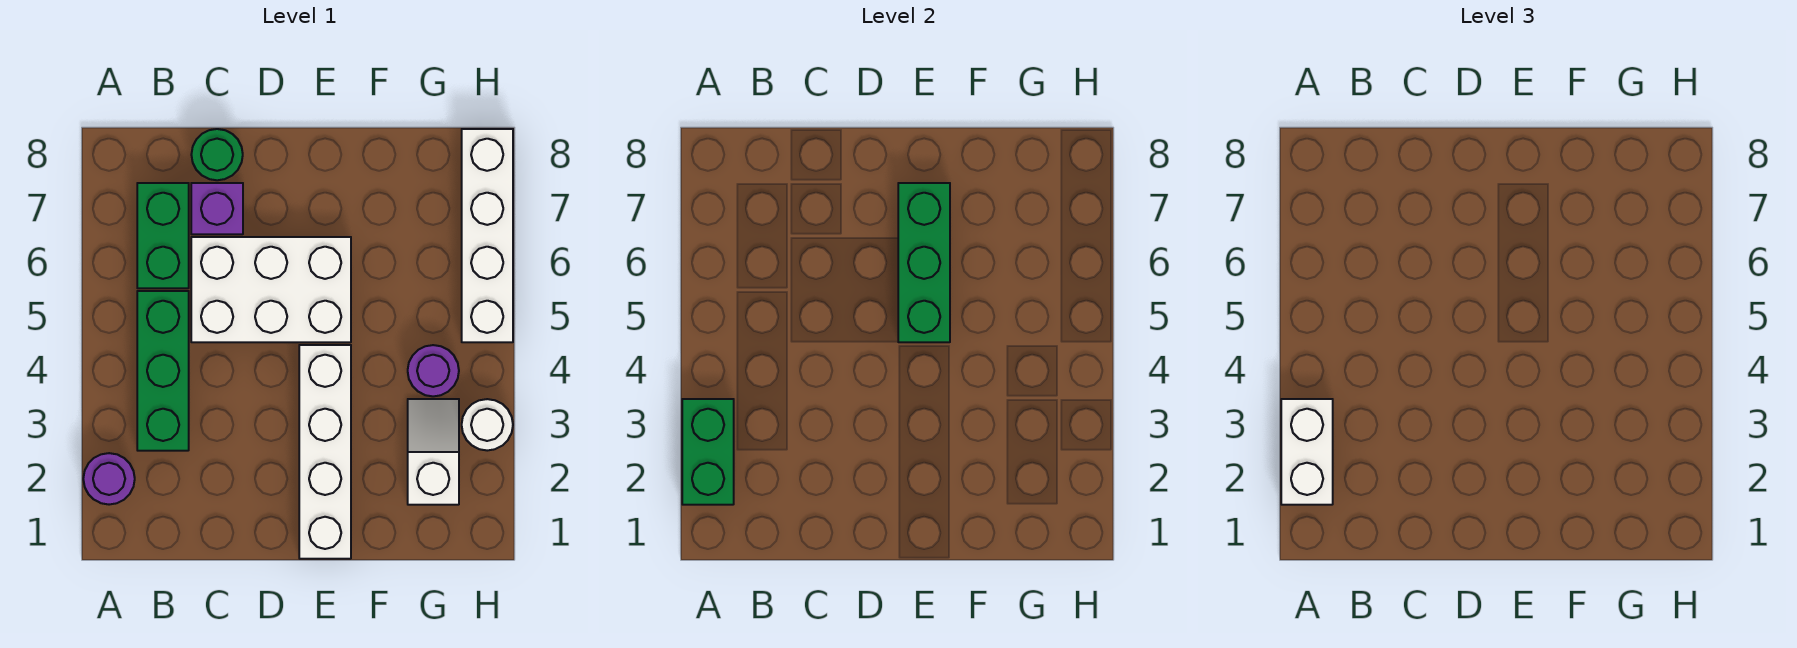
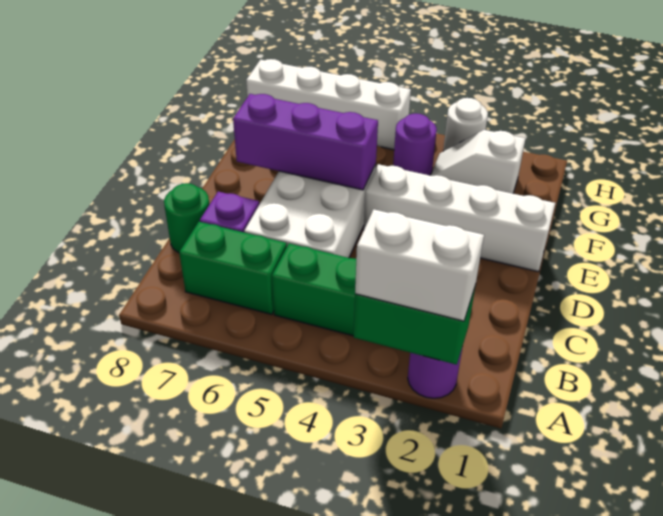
green 1x3 brick [898,183,950,342] -> purple 1x3 brick [233,94,378,190]

